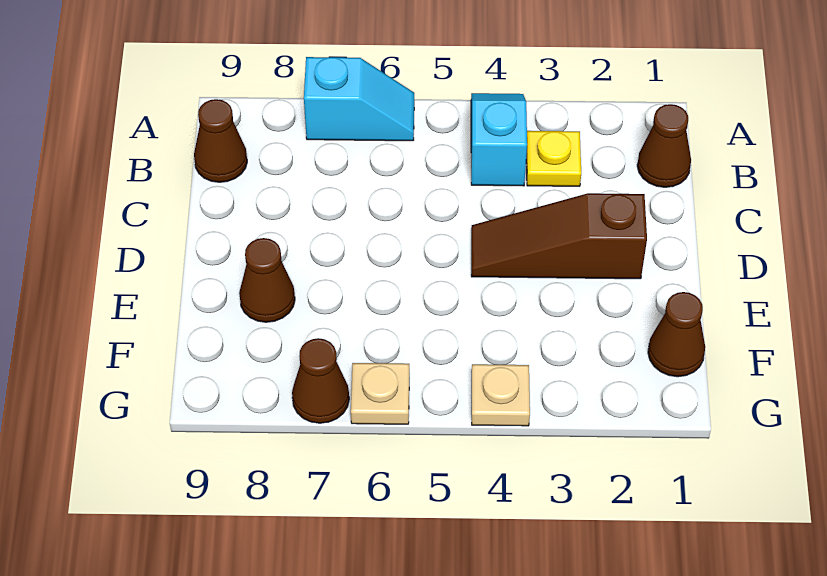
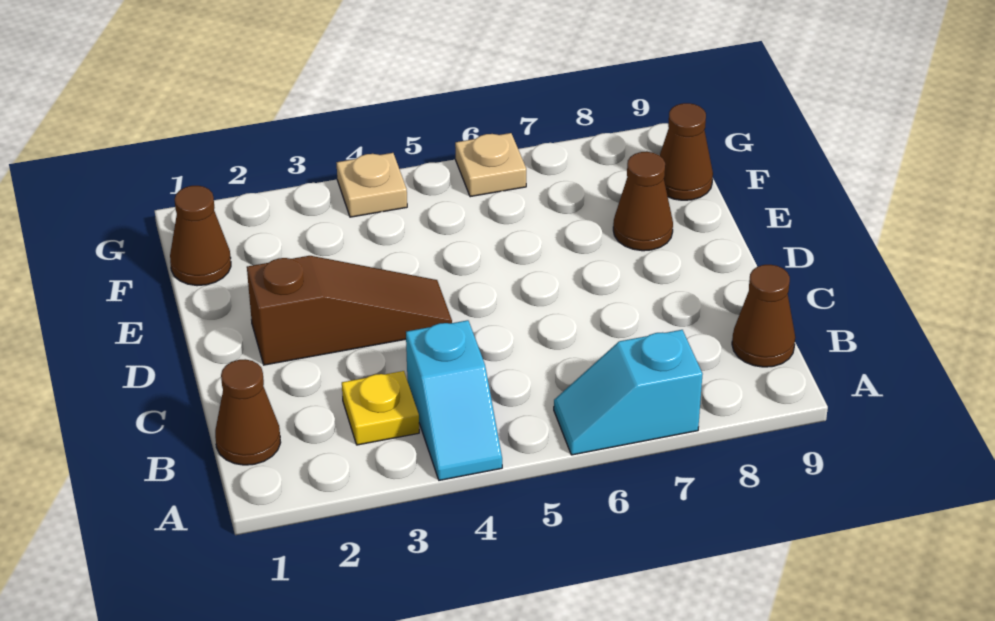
brown 1x1 cone [292,338,349,423] -> brown 1x1 cone moved to [660,103,713,200]

